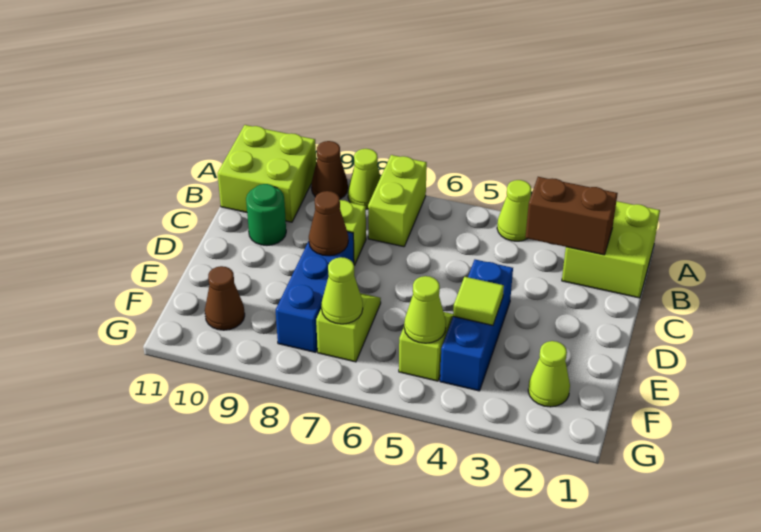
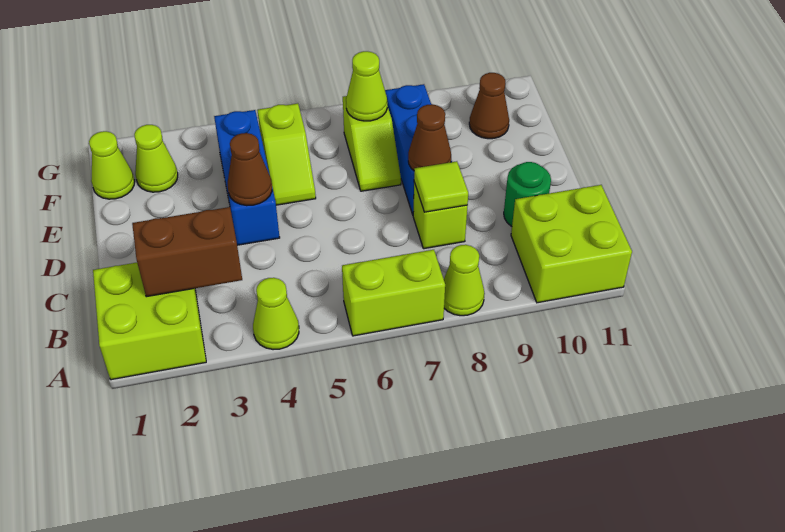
lime 1x2 brick [368,155,427,247] -> lime 1x2 brick turned to [342,250,445,336]
brown 1x1 cone [311,141,348,199] -> brown 1x1 cone moved to [228,133,272,206]
lime 1x1 tile [453,277,504,325] -> lime 1x1 tile moved to [414,161,468,212]
lime 1x1 cone [404,276,446,343] -> lime 1x1 cone moved to [89,131,135,199]

